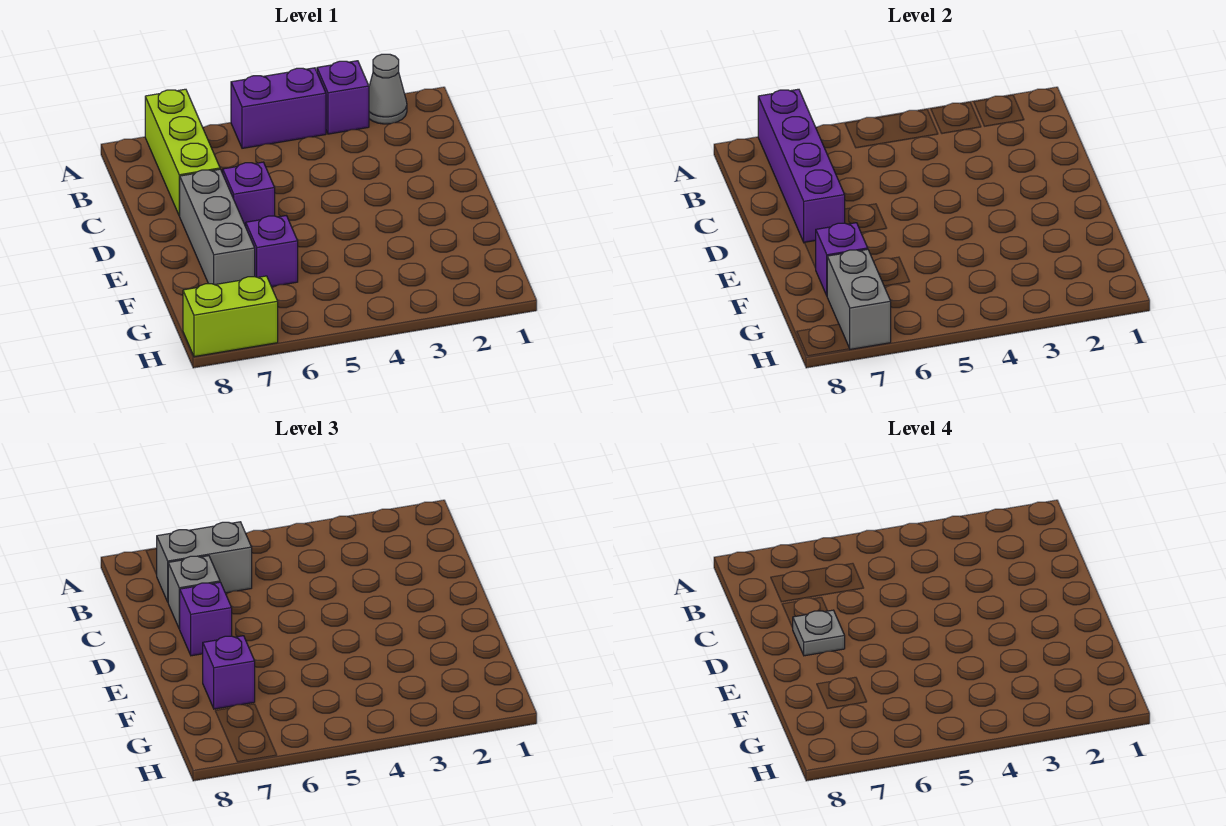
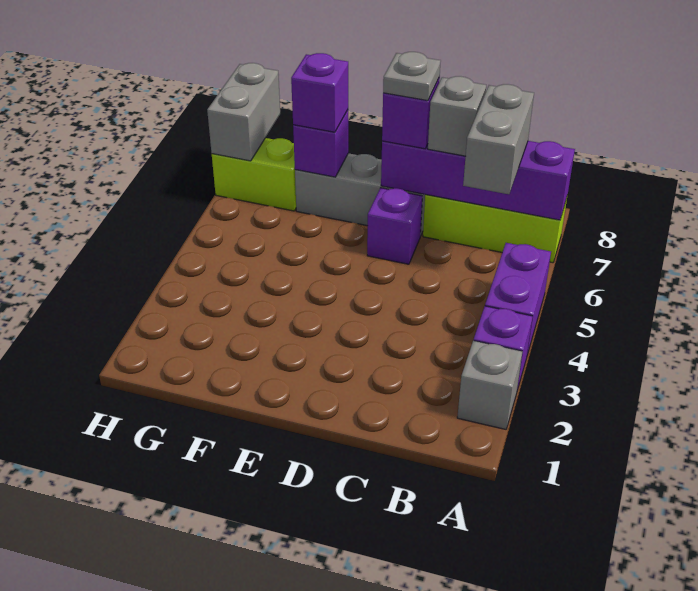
grey 1x1 cone [369,54,407,124] -> grey 1x1 brick [457,341,522,429]
purple 1x1 brick [246,216,298,287] -> none
grey 1x2 brick [827,249,891,349] -> grey 1x2 brick turned to [207,63,280,161]
lime 1x2 brick [183,276,278,357] -> lime 1x2 brick turned to [212,138,296,211]

